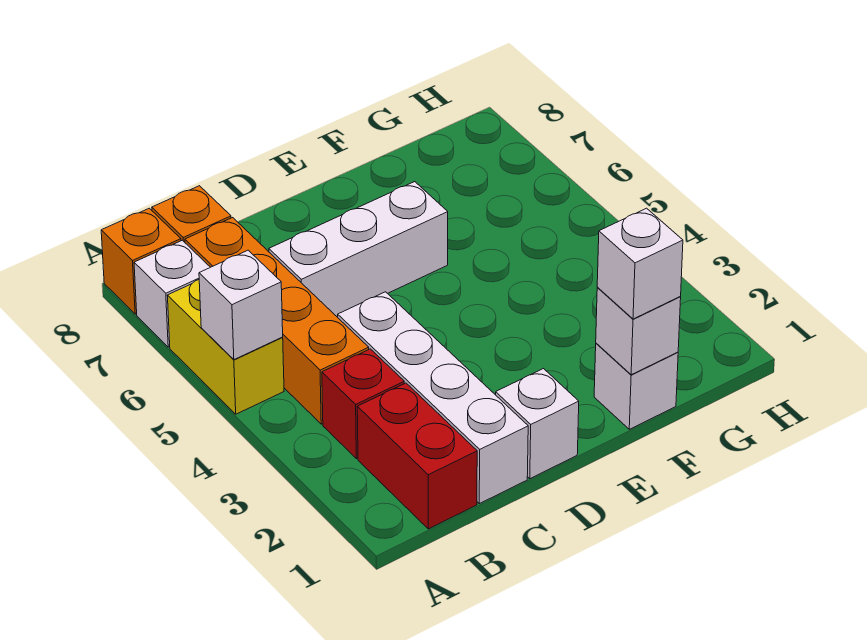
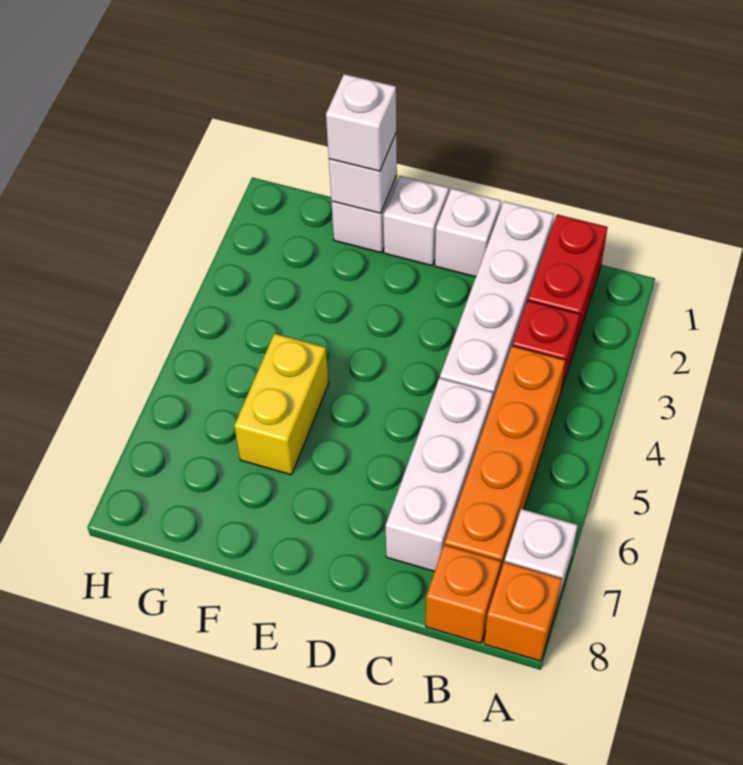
yellow 1x2 brick [167,280,284,414] -> yellow 1x2 brick moved to [234,334,329,475]
white 1x1 brick [199,250,283,360] -> white 1x1 brick moved to [383,176,449,266]
white 1x3 brick [269,182,448,317] -> white 1x3 brick turned to [386,378,493,571]

